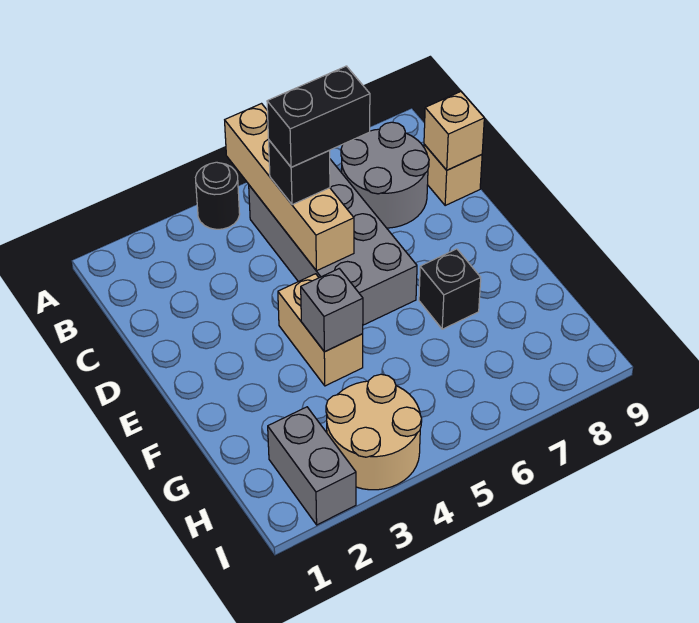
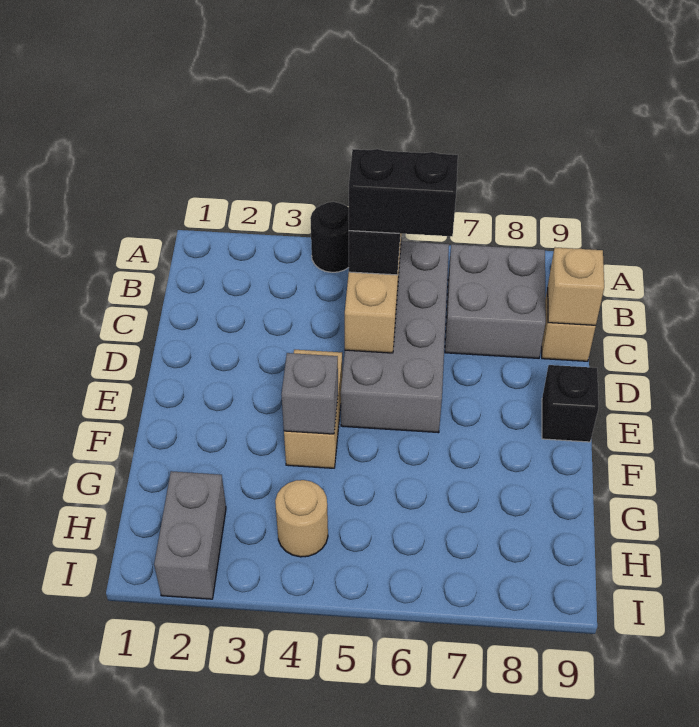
grey 2x2 round brick [341,122,429,228] -> grey 2x2 brick [445,244,546,358]
black 1x1 brick [419,249,481,329] -> black 1x1 brick moved to [542,365,599,442]
tan 2x2 round brick [326,374,422,490] -> tan 1x1 round brick [275,480,328,557]

